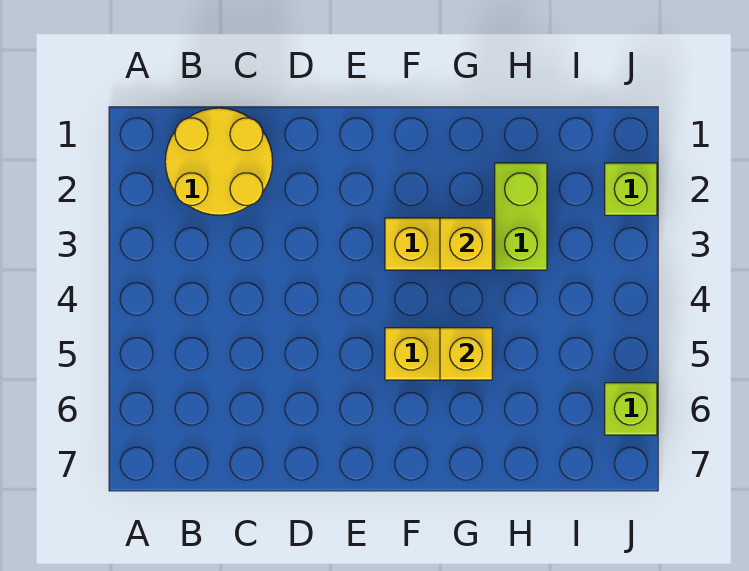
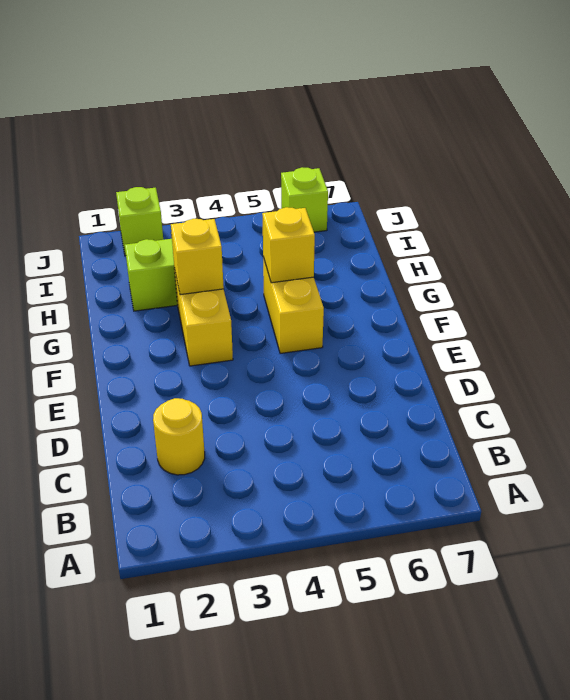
yellow 2x2 round brick [165,108,273,215] -> yellow 1x1 round brick [153,398,205,475]

